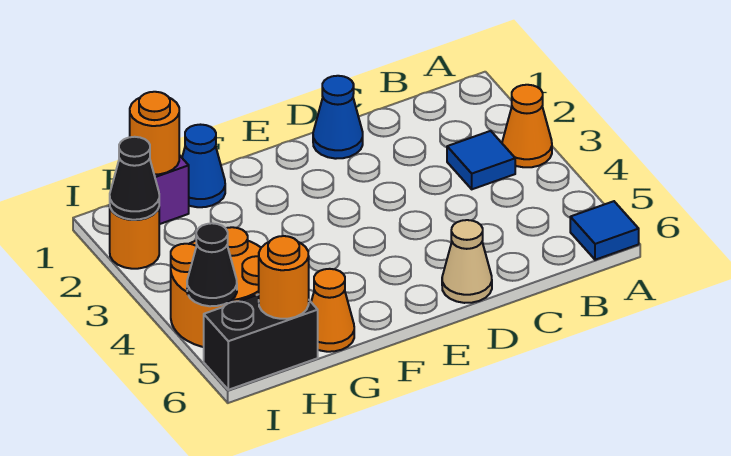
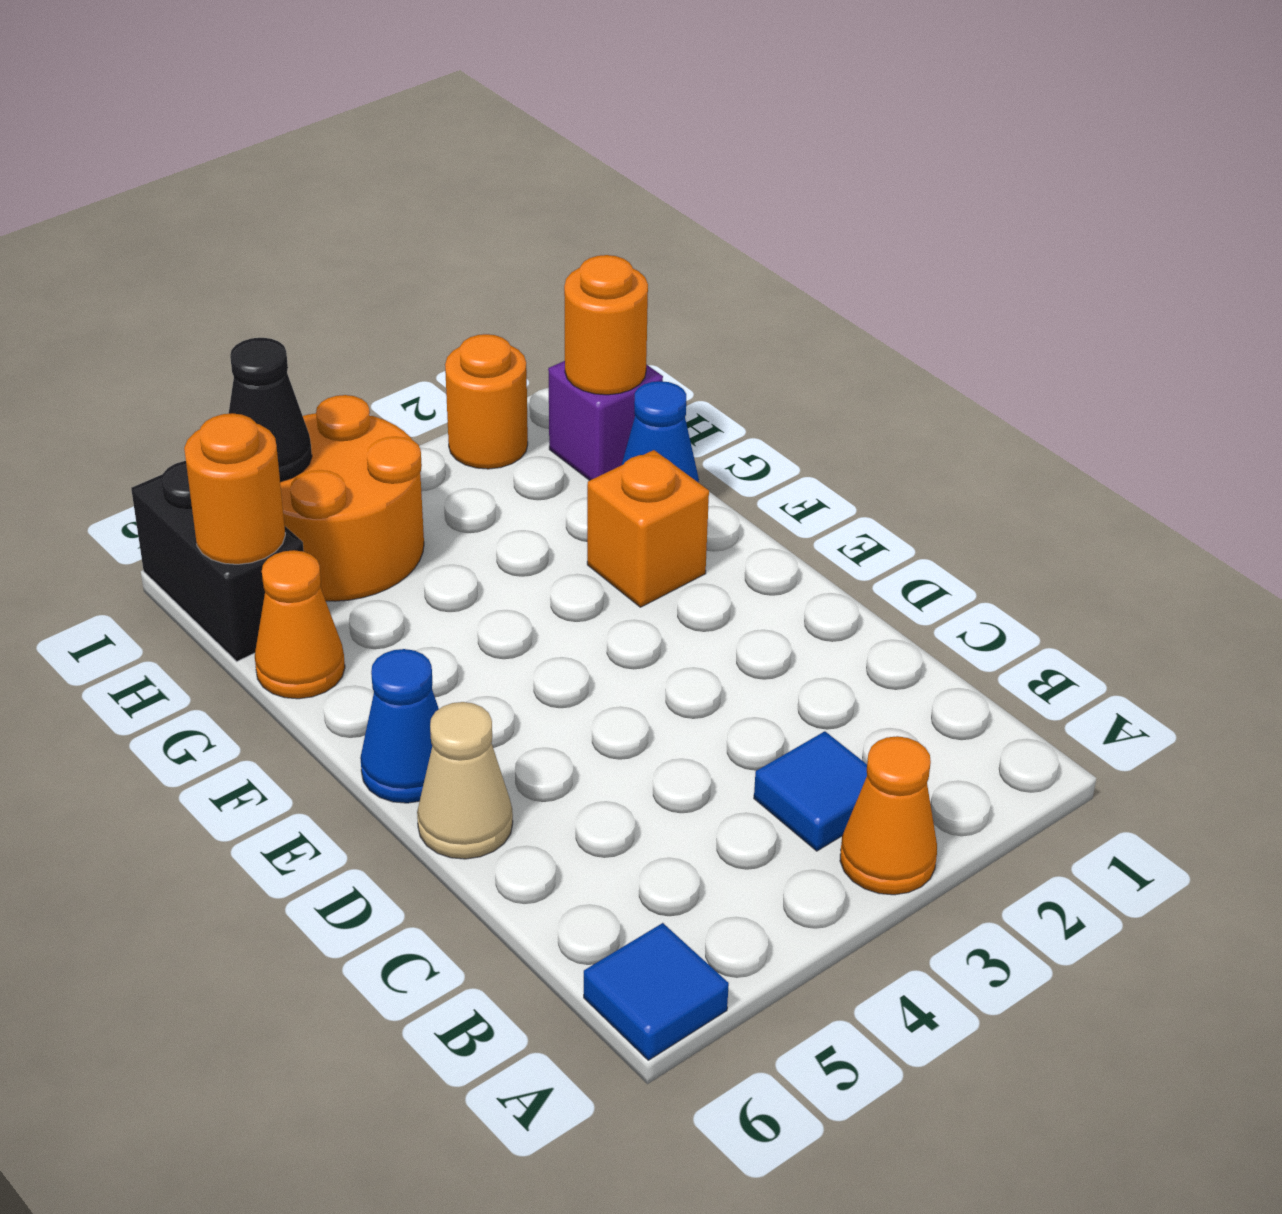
blue 1x1 cone [313,76,363,159] -> blue 1x1 cone moved to [360,649,439,803]
none -> orange 1x1 brick [587,450,709,607]
black 1x1 cone [110,137,159,220] -> none

